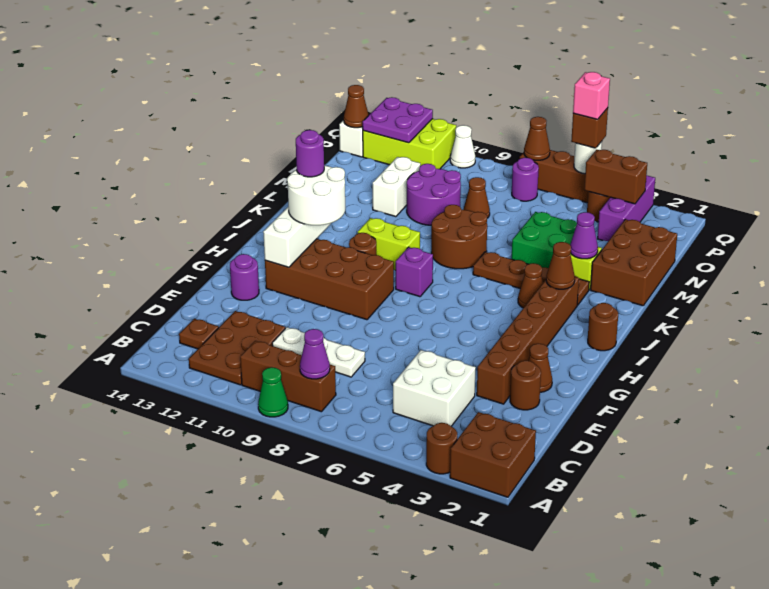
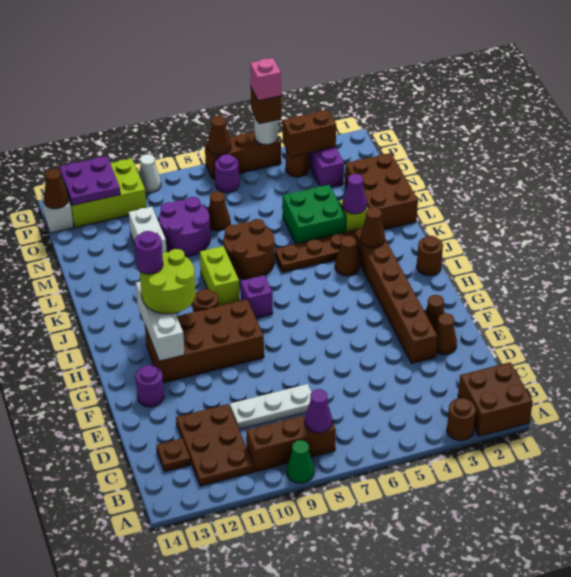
white 2x2 brick [393,350,476,426] -> none
brown 1x1 round brick [510,360,541,410] -> brown 1x1 cone [435,313,457,355]
white 2x2 round brick [287,166,345,225] -> lime 2x2 round brick [140,249,195,314]
lime 1x2 brick [358,218,420,270] -> lime 1x2 brick turned to [200,246,240,306]

